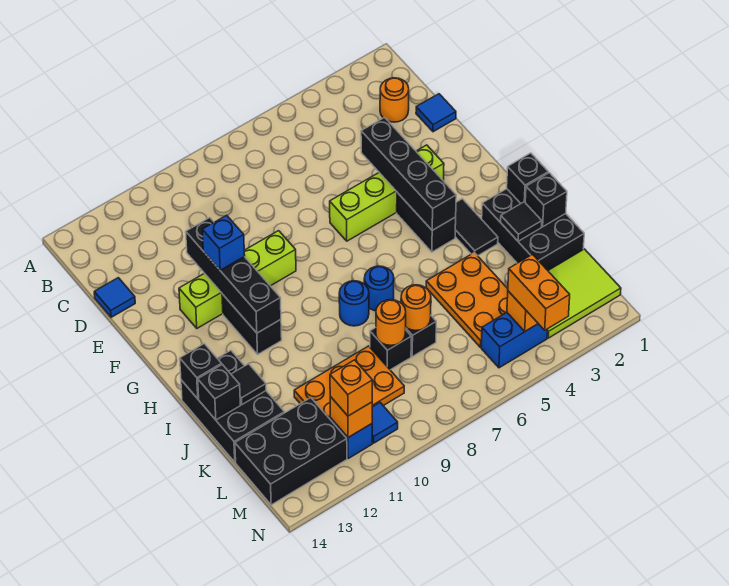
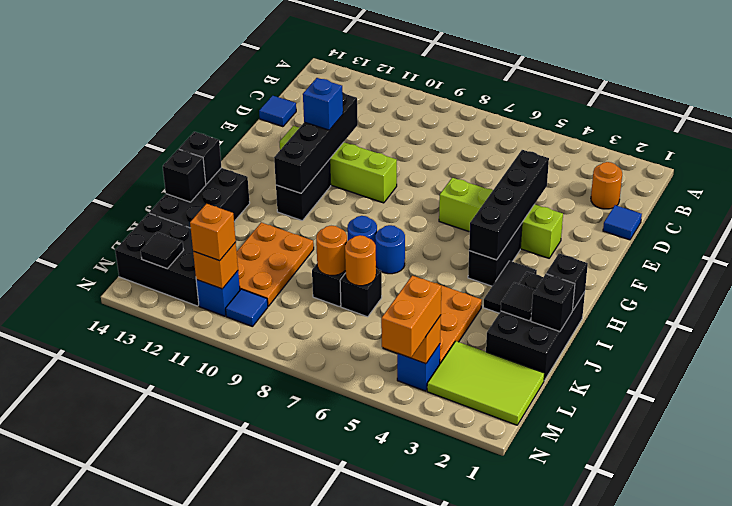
black 1x1 tile [231,364,266,405] -> black 1x1 tile moved to [141,232,183,269]
orange 2x3 plate [294,346,404,419] -> orange 2x3 plate turned to [237,222,314,306]
blue 1x2 brick [481,312,548,368] -> blue 1x1 brick [397,344,440,391]

